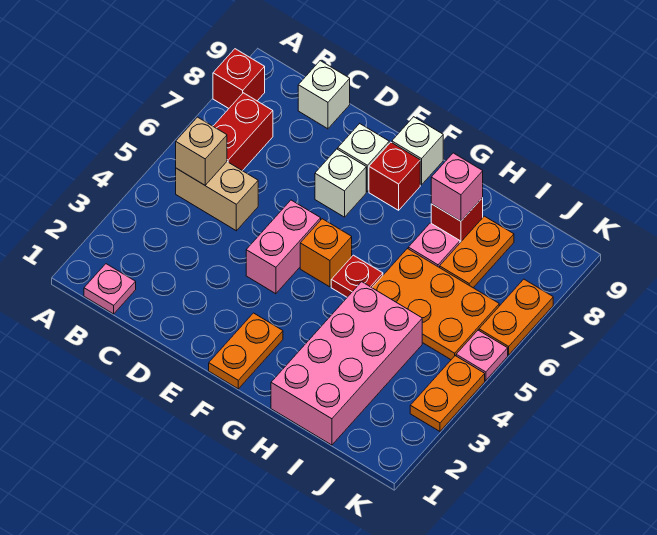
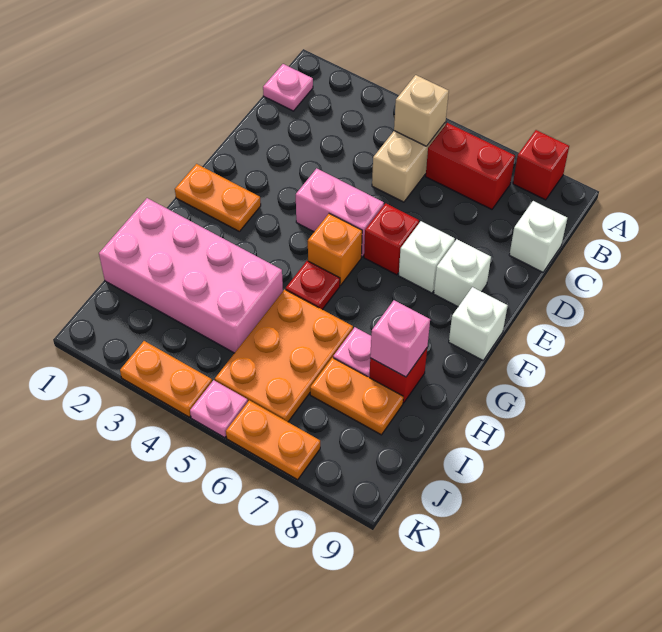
red 1x1 brick [369,142,420,210] -> red 1x1 brick moved to [364,203,419,275]

